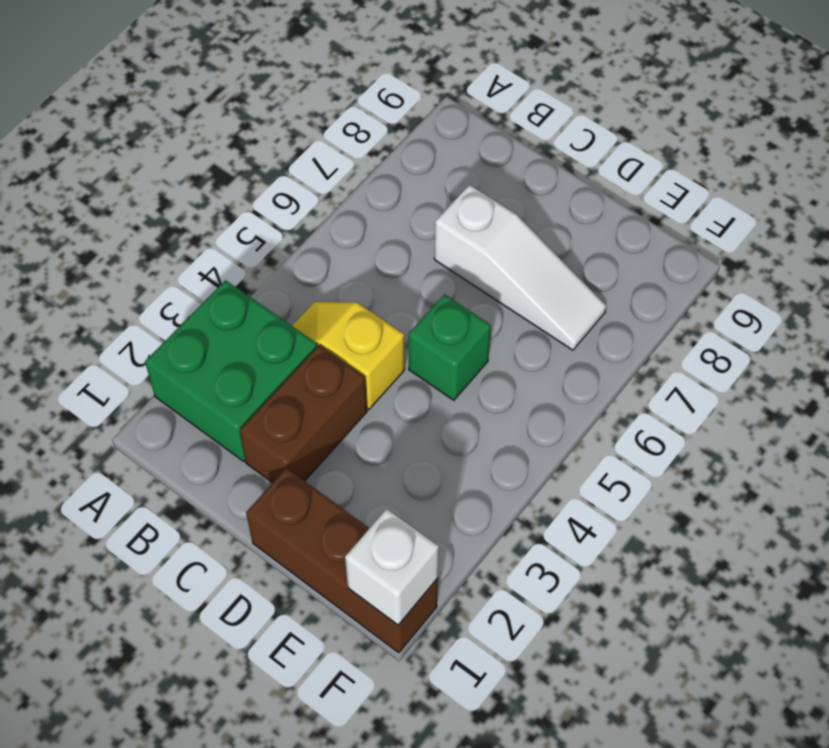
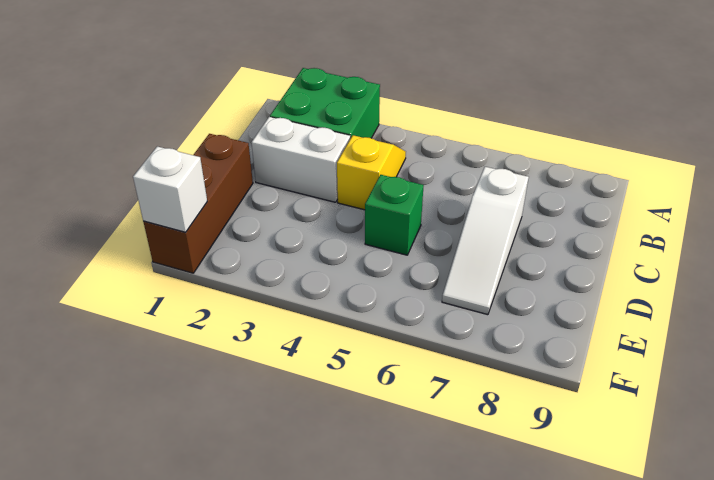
brown 1x2 brick [240,345,367,483] -> white 1x2 brick [251,117,350,202]

